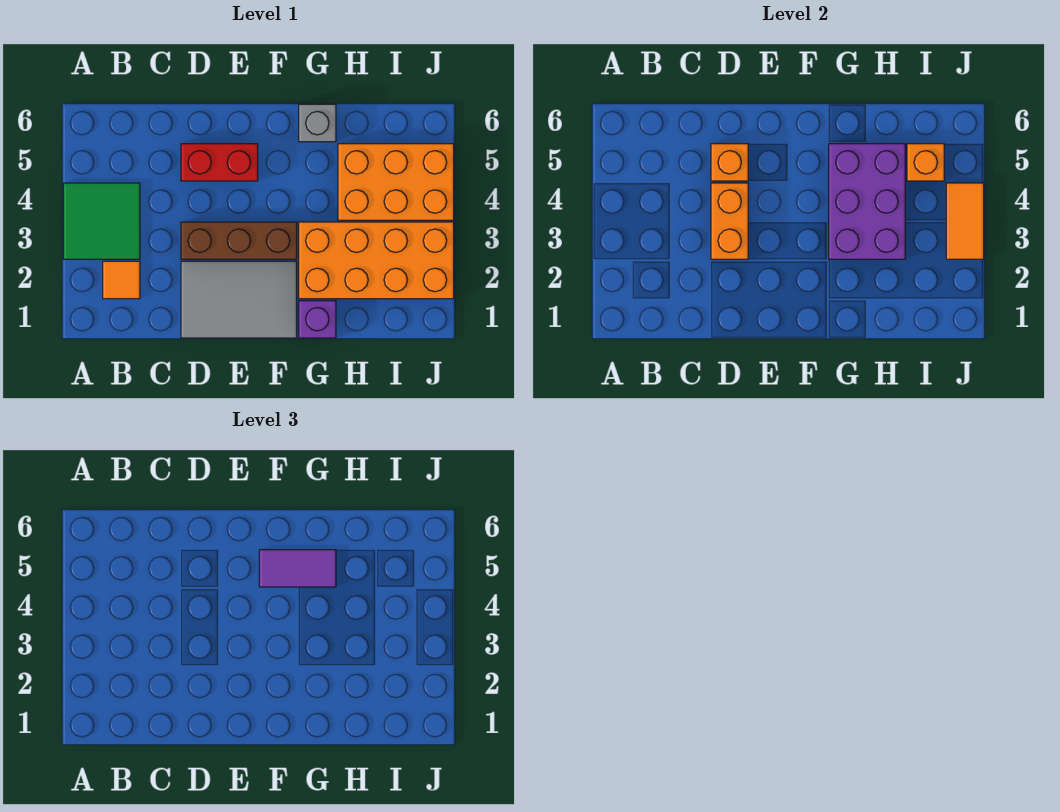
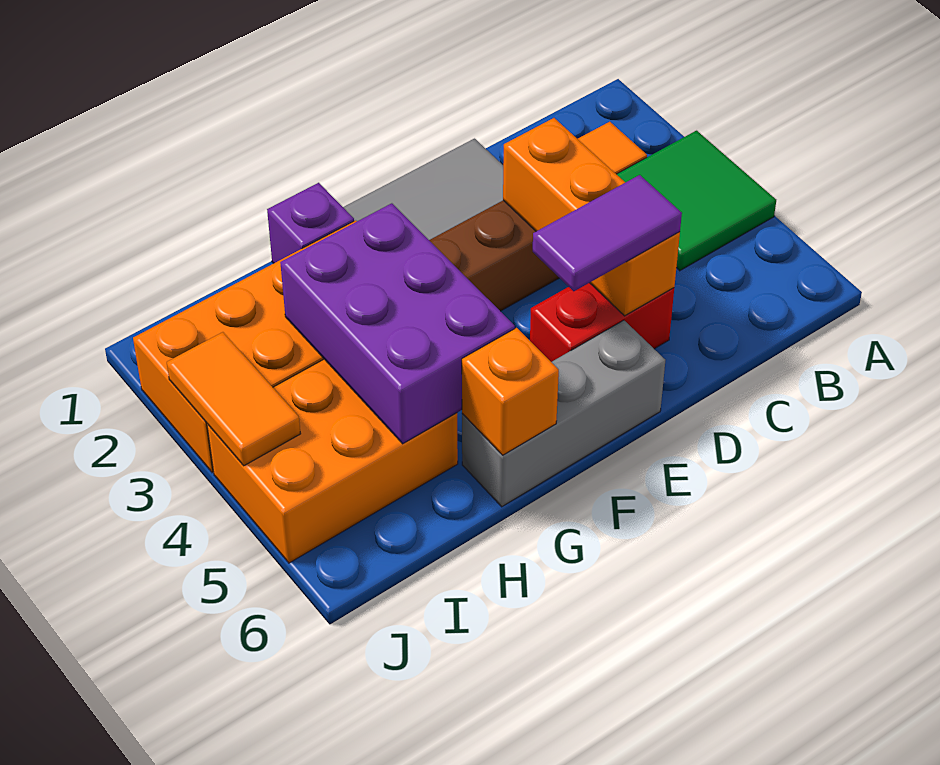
purple 1x2 tile [259,550,336,587] -> purple 1x2 tile moved to [533,175,682,291]
grey 1x1 brick [299,104,336,142] -> grey 1x3 brick [462,320,665,507]
orange 1x1 brick [907,144,944,181] -> orange 1x1 brick moved to [462,328,559,455]

